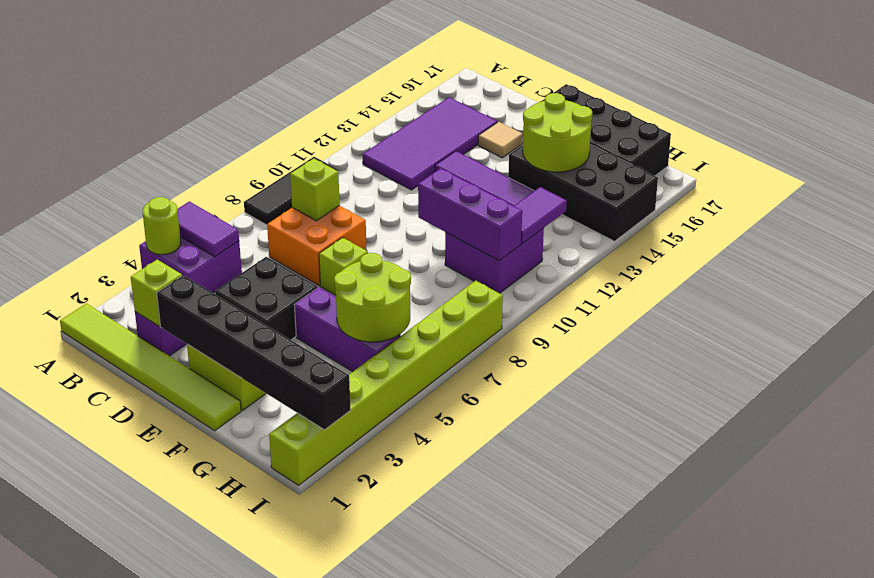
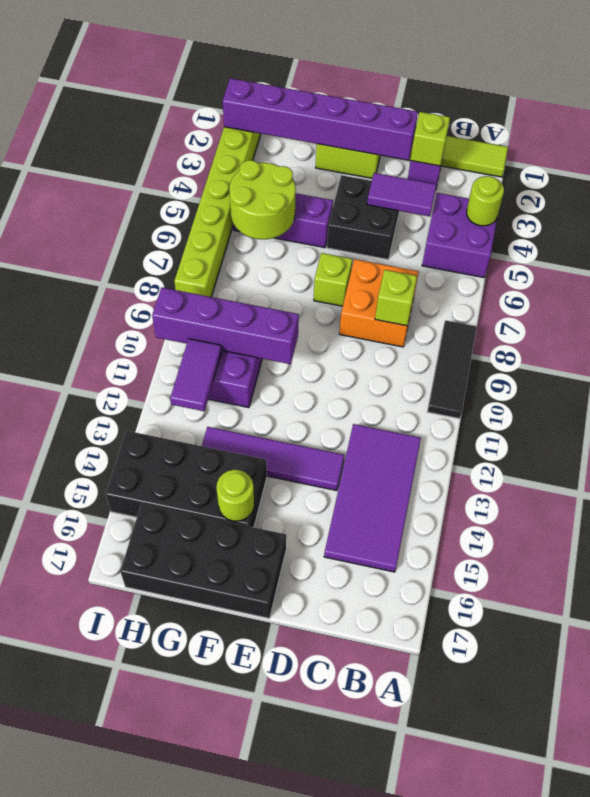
purple 1x2 tile [177,201,239,257] -> purple 1x2 tile moved to [367,173,437,216]
black 1x6 brick [157,275,351,430] -> purple 1x6 brick [223,78,418,160]
tan 1x1 tile [478,122,523,158] -> none
purple 1x3 brick [418,168,522,261] -> purple 1x4 brick [152,287,299,364]
lime 2x2 round brick [523,93,592,172] -> lime 1x1 round brick [217,470,254,521]

